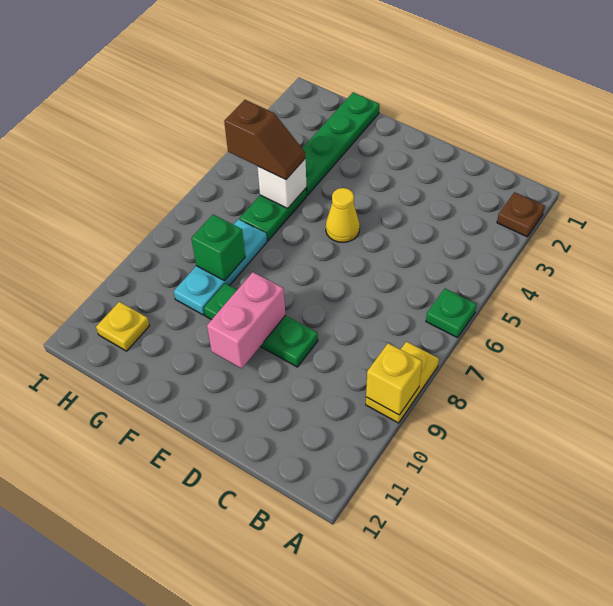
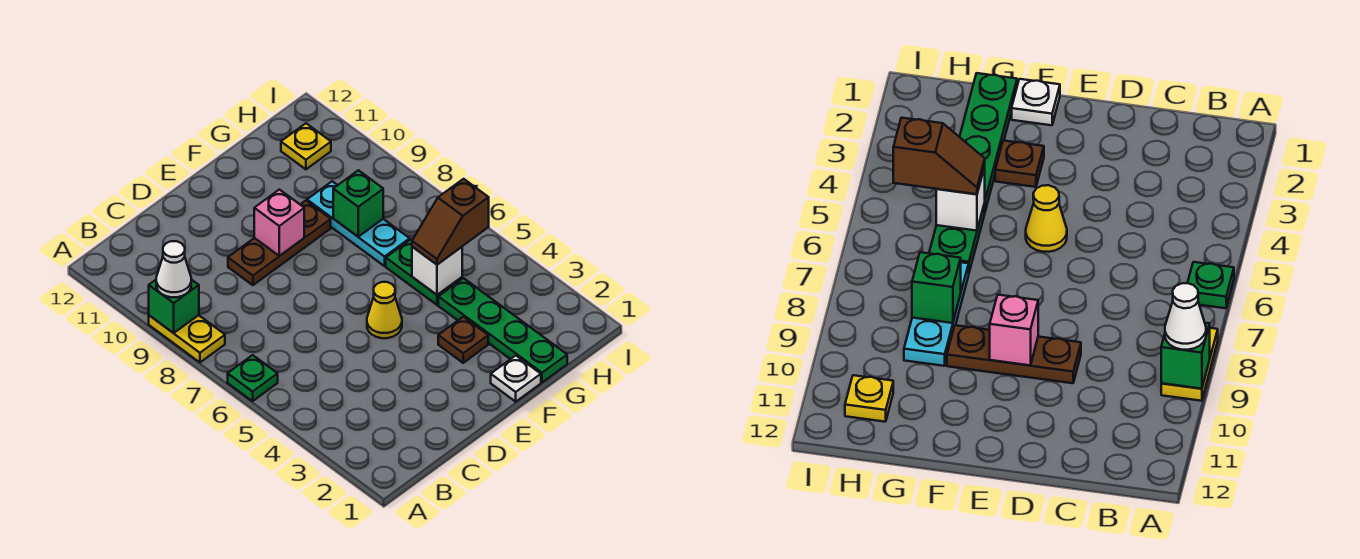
brown 1x1 plate [497,192,545,237] -> brown 1x1 plate moved to [438,317,488,363]
yellow 1x1 brick [366,343,422,415] -> green 1x1 brick [149,279,199,333]
none -> white 1x1 cone [156,241,191,297]
green 1x3 plate [204,283,318,367] -> brown 1x3 plate [228,201,331,285]
pink 1x2 brick [207,272,285,369] -> pink 1x1 brick [254,190,304,256]
none -> white 1x1 plate [491,356,541,402]

